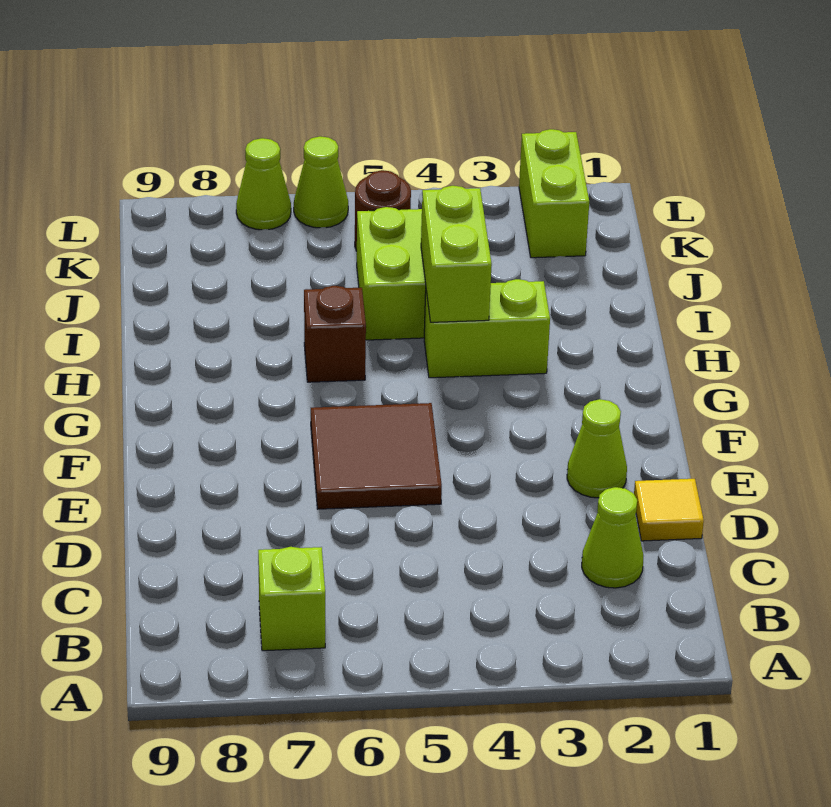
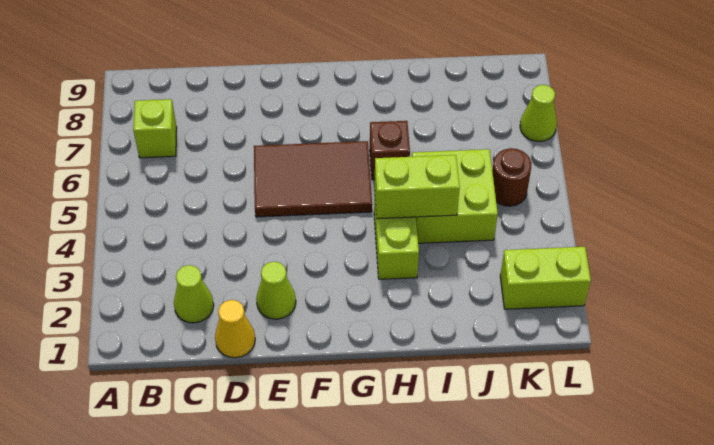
yellow 1x1 tile [634,479,704,541] -> yellow 1x1 cone [215,300,255,358]
brown 2x2 tile [311,403,442,509] -> brown 2x3 tile [254,141,372,217]
lime 1x1 cone [294,136,348,228] -> none

